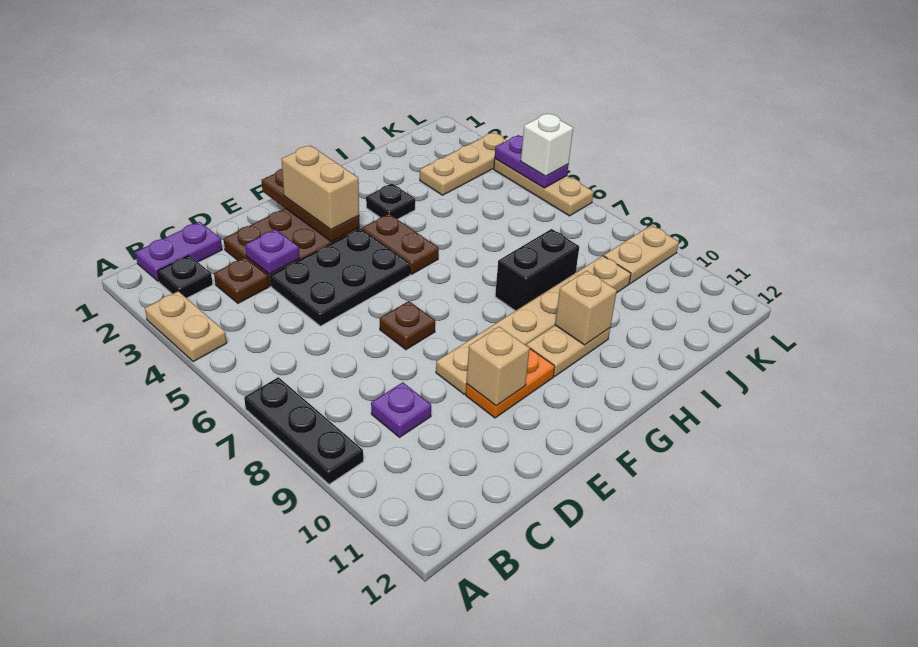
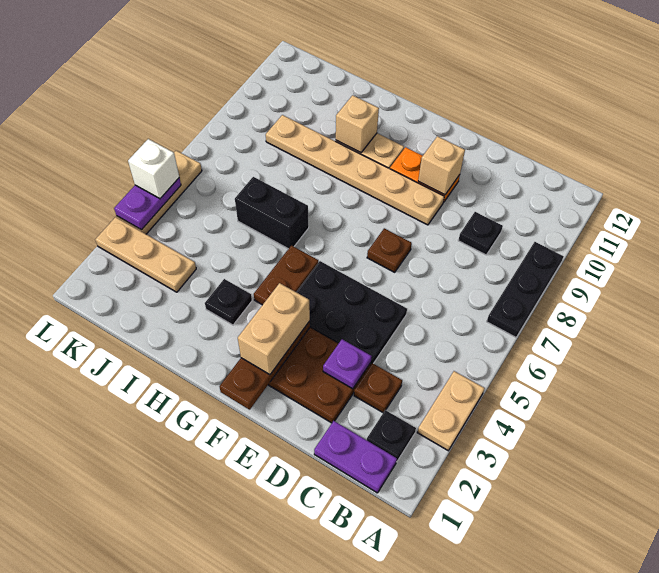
purple 1x1 plate [371,382,431,437] -> black 1x1 plate [458,212,503,255]
black 1x2 brick [495,229,579,311] -> black 1x2 brick moved to [235,177,309,249]
tan 1x2 plate [604,225,679,284] -> none

